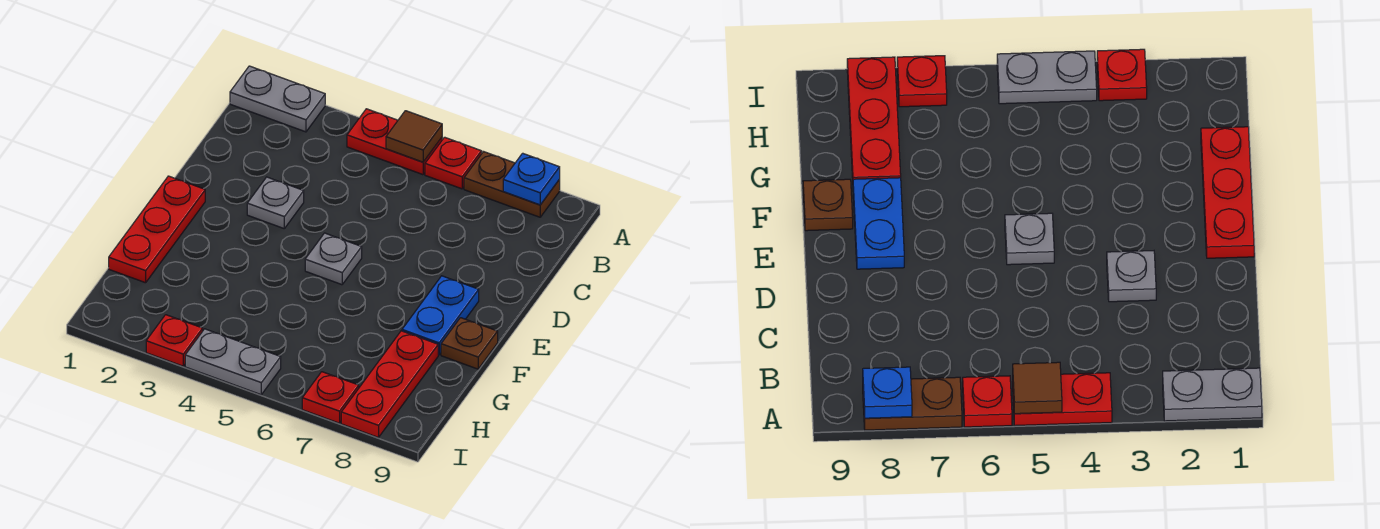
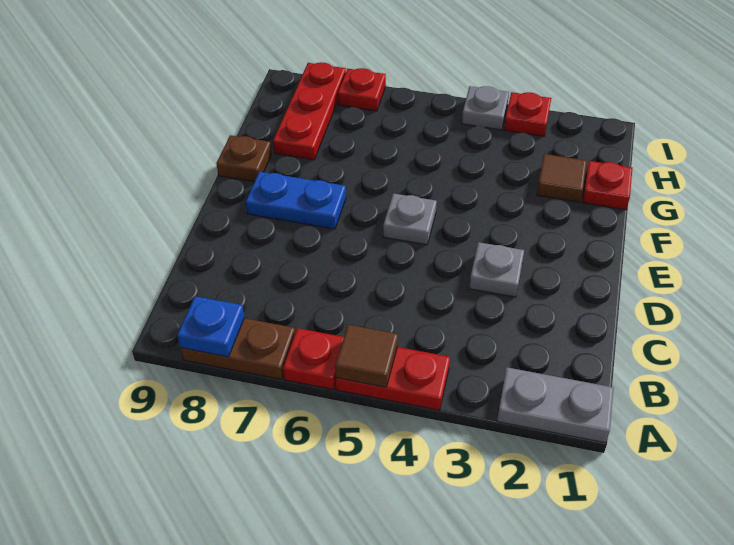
red 1x3 plate [109,176,205,283] -> red 1x1 plate [582,161,632,210]
blue 1x2 plate [402,276,479,355] -> blue 1x2 plate turned to [246,172,346,229]
none -> brown 1x1 tile [537,154,587,202]
grey 1x2 plate [185,329,281,395] -> grey 1x1 plate [462,86,509,130]

